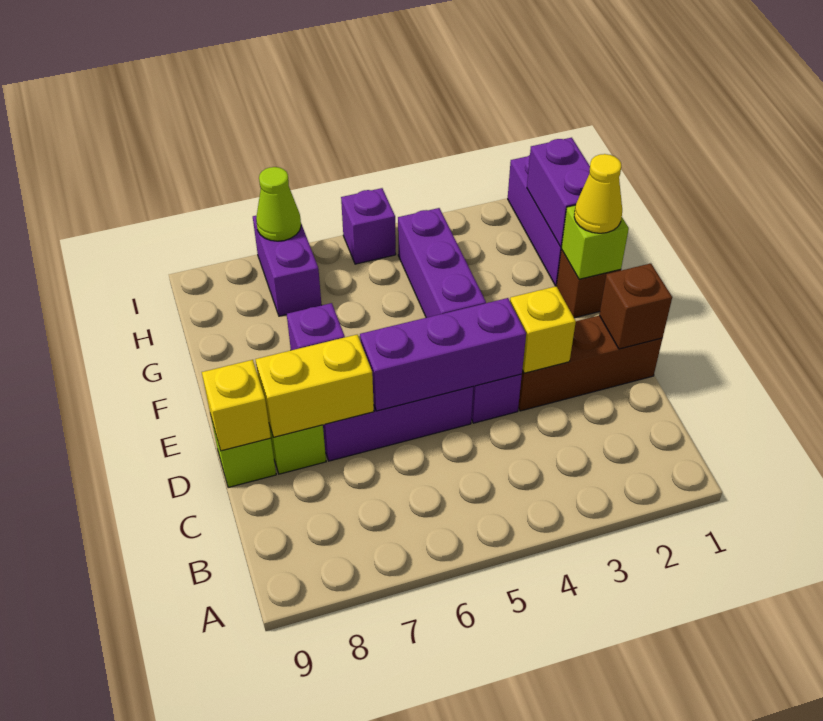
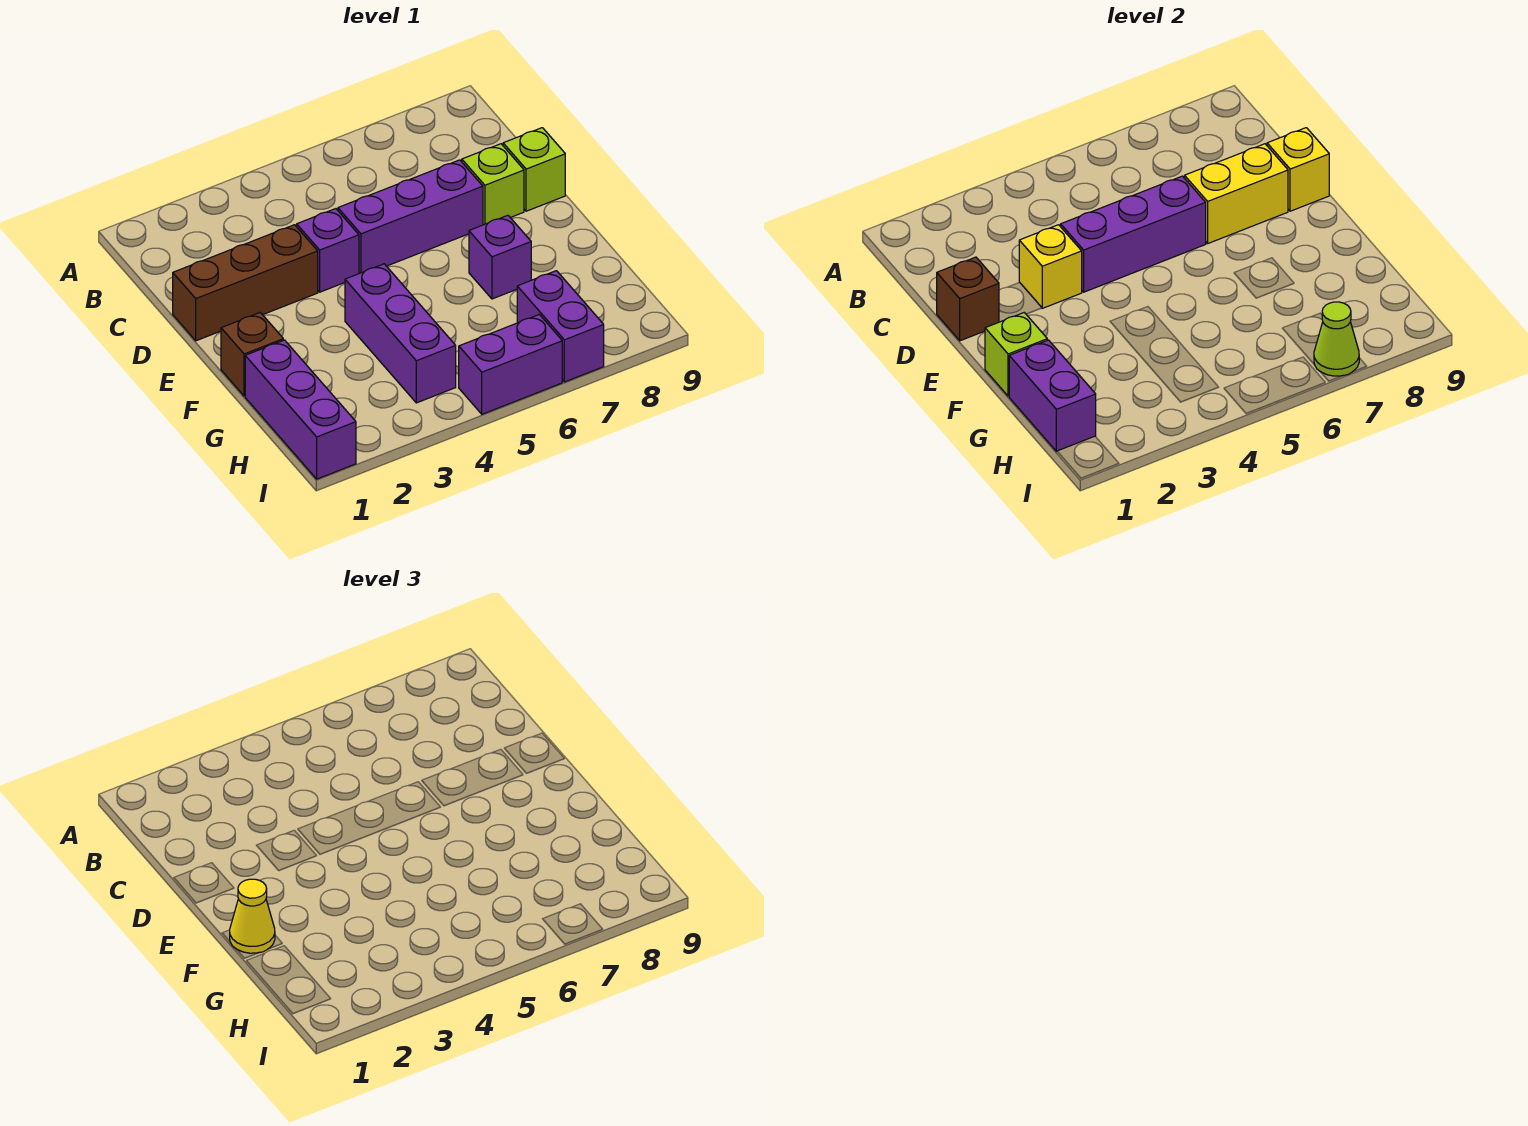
purple 1x1 brick [341,188,396,264] -> purple 1x2 brick [459,315,562,414]

